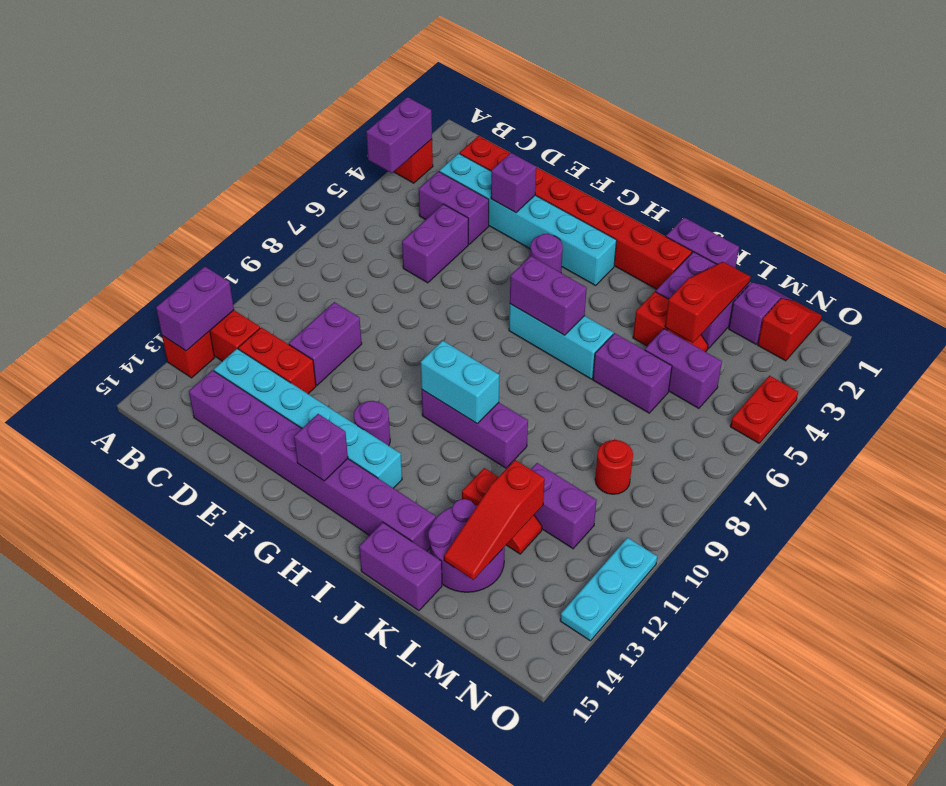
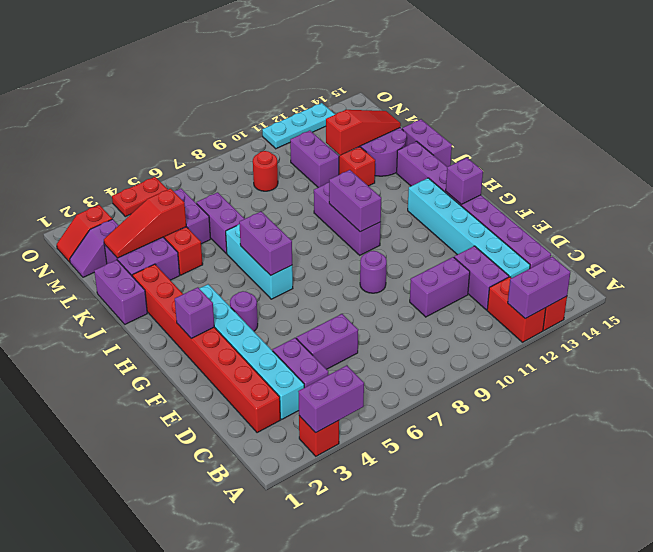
red 1x2 brick [238,327,316,394] -> purple 1x2 brick [454,246,509,310]
purple 1x1 brick [491,153,536,213] -> purple 1x1 brick moved to [175,287,214,338]
purple 1x1 round brick [354,401,390,446] -> purple 1x1 round brick moved to [360,251,387,293]
cyan 1x2 brick [421,341,499,423] -> purple 1x2 brick [329,170,381,232]

